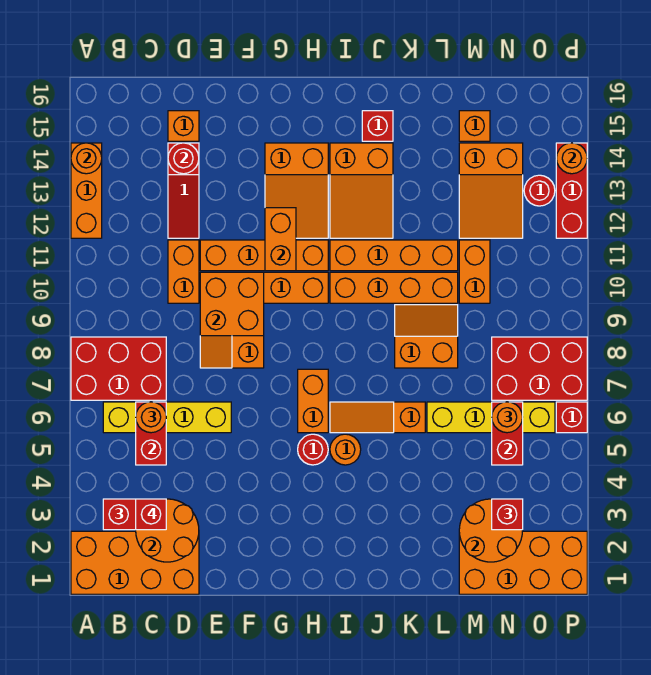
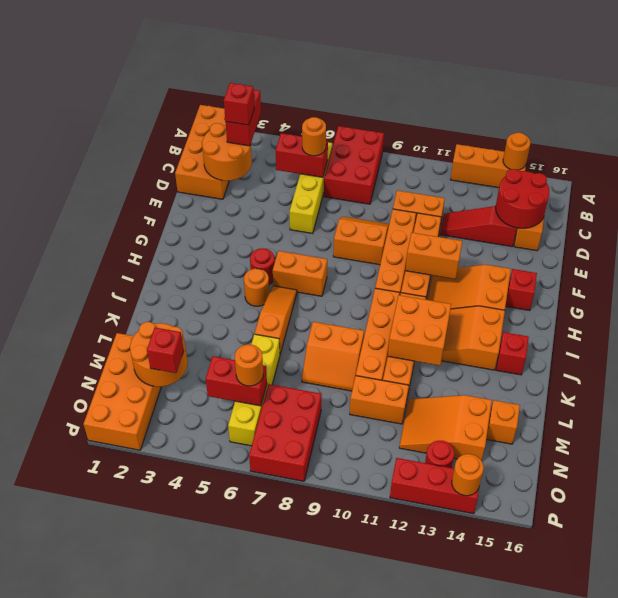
red 1x1 round brick [168,143,199,174] -> red 2x2 round brick [496,169,549,228]
orange 2x2 brick [200,272,264,336] -> orange 2x2 brick moved to [388,295,451,366]
orange 2x2 slope [395,305,458,368] -> orange 2x2 slope turned to [302,322,364,391]
red 1x1 brick [556,402,587,433] -> red 1x1 brick moved to [506,269,537,311]

